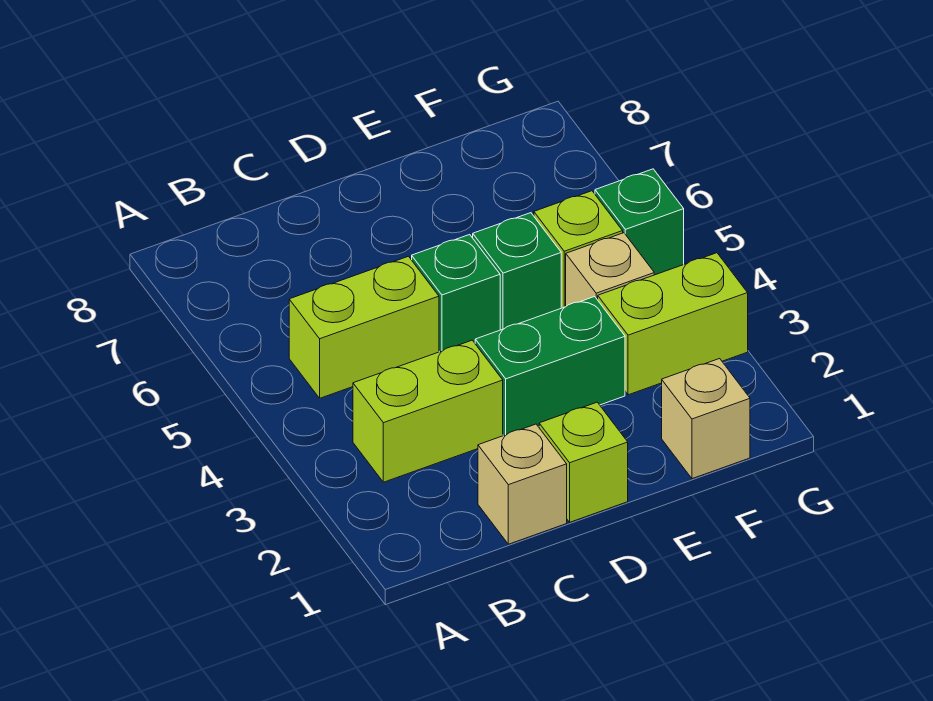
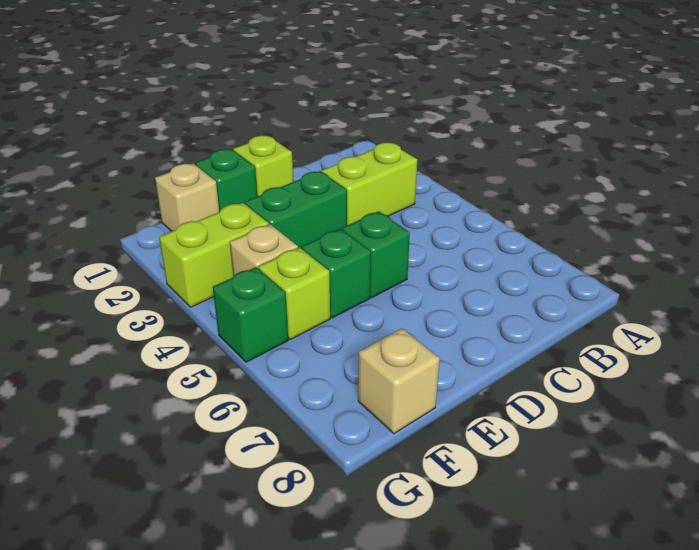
lime 1x2 brick [289,256,439,398] -> none
tan 1x1 brick [478,424,567,544] -> tan 1x1 brick moved to [358,328,440,434]
none -> green 1x1 brick [195,149,257,212]

